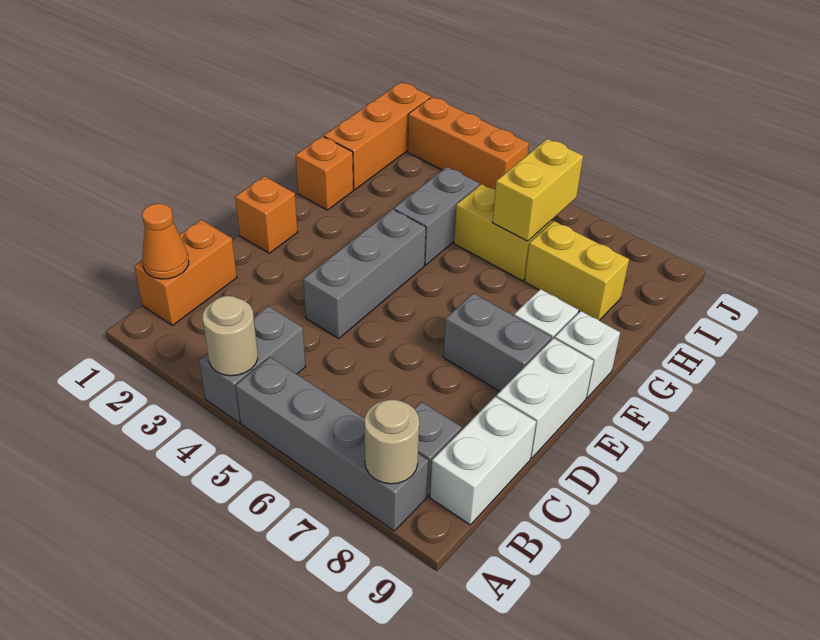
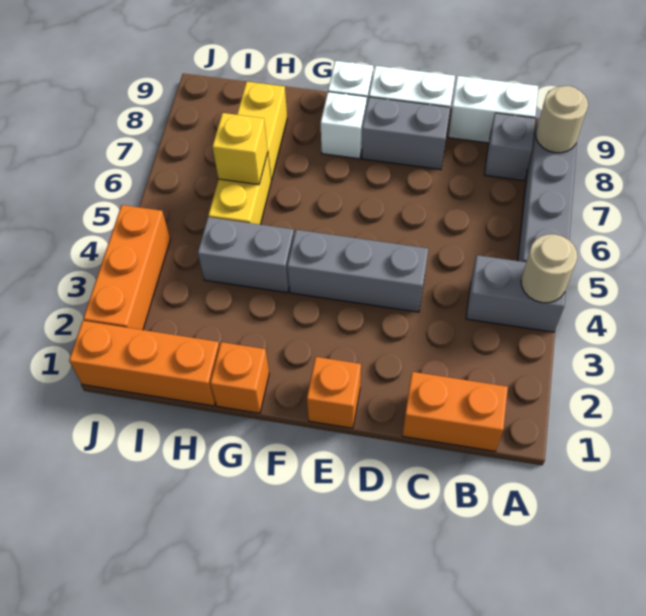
orange 1x1 cone [142,204,189,279] -> none
grey 1x2 brick [443,293,551,391] -> grey 1x2 brick turned to [362,97,450,170]
yellow 1x2 brick [492,139,583,241] -> yellow 1x1 brick [212,113,268,185]

